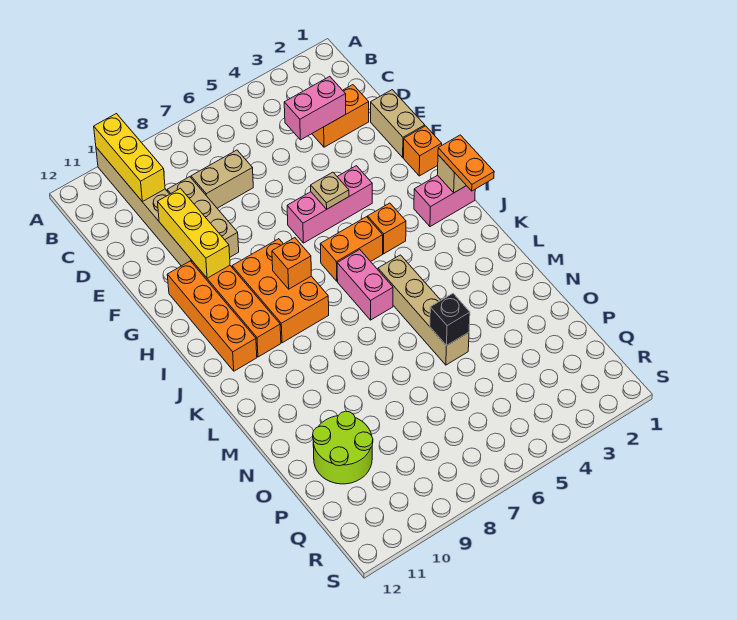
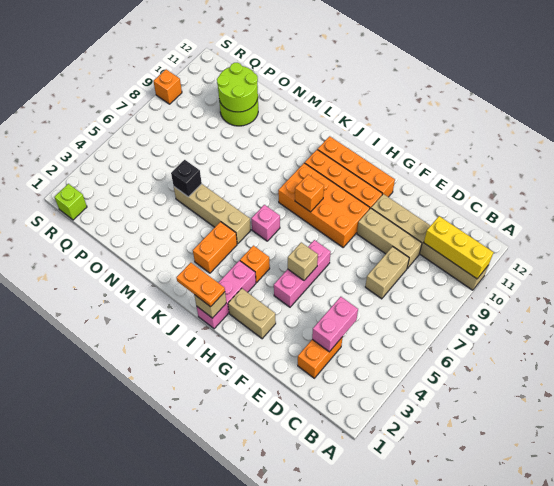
tan 1x2 brick [371,90,425,157] -> tan 1x2 brick moved to [228,288,276,339]
yellow 1x3 brick [158,188,230,278] -> none
orange 1x1 brick [403,126,442,176] -> orange 1x1 brick moved to [153,69,182,104]
tan 1x1 plate [311,172,349,209] -> tan 1x1 brick [288,243,318,280]
orange 2x3 brick [232,239,329,343] -> orange 2x4 brick [278,163,370,247]
pink 1x2 brick [414,175,475,227] -> pink 1x3 brick [197,261,256,329]
orange 1x2 brick [320,217,383,281] -> orange 1x2 brick moved to [193,222,237,273]
pink 1x2 brick [337,250,393,320] -> pink 1x1 brick [251,205,280,241]
none -> lime 2x2 round brick [217,63,258,112]
none -> lime 1x1 brick [54,184,87,220]

